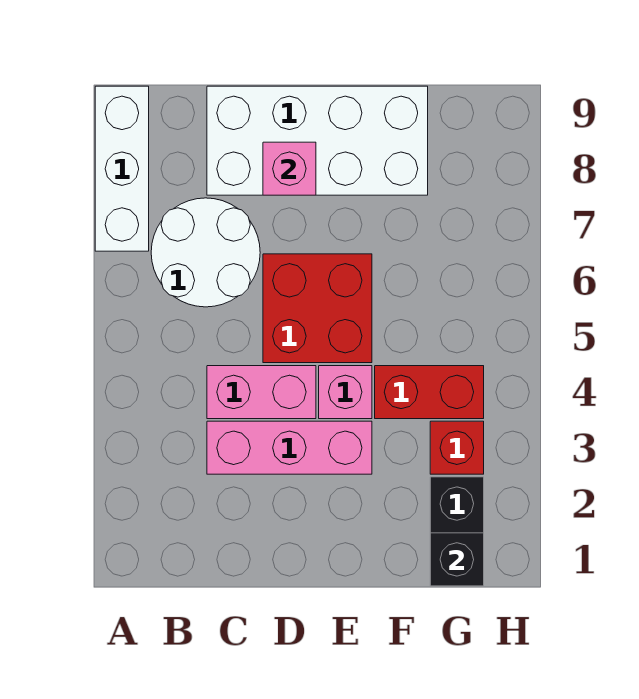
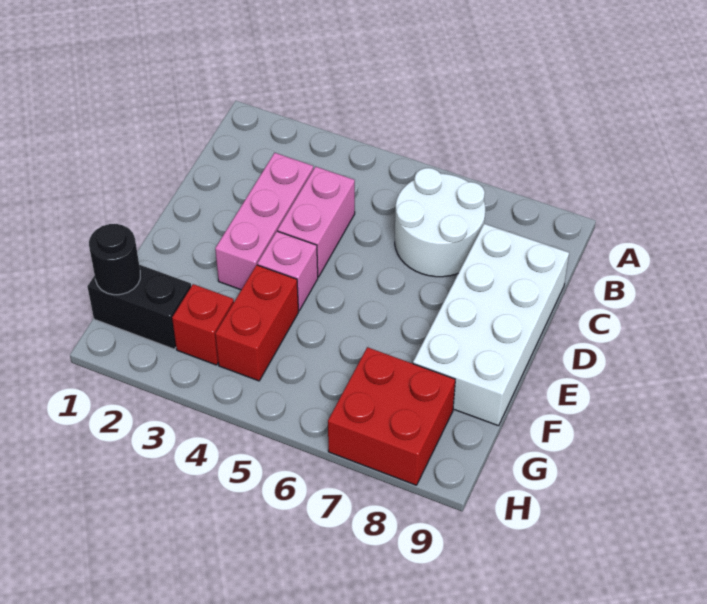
white 1x3 brick [95,86,149,251] -> none
red 2x2 brick [263,254,372,363] -> red 2x2 brick moved to [328,347,455,485]
pink 1x1 brick [263,142,316,195] -> none
black 1x1 brick [430,533,484,586] -> black 1x1 round brick [89,224,140,295]

